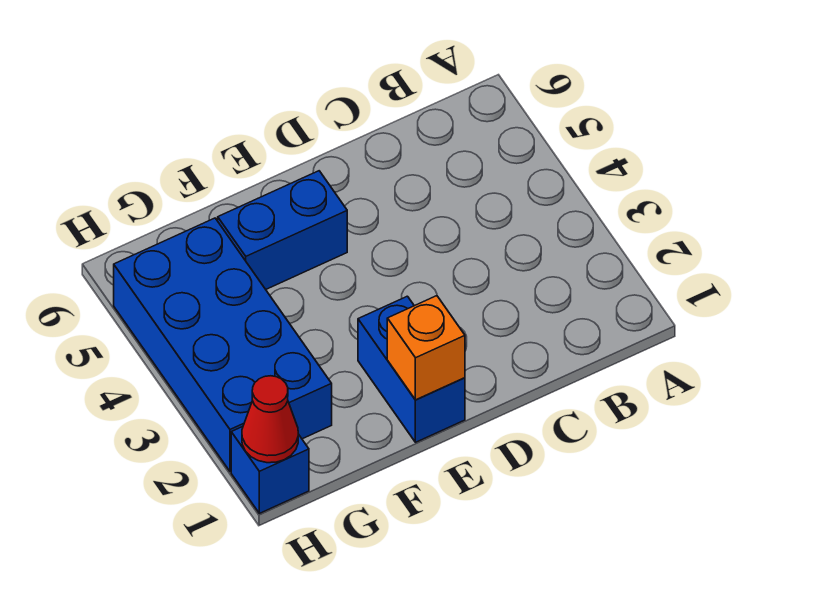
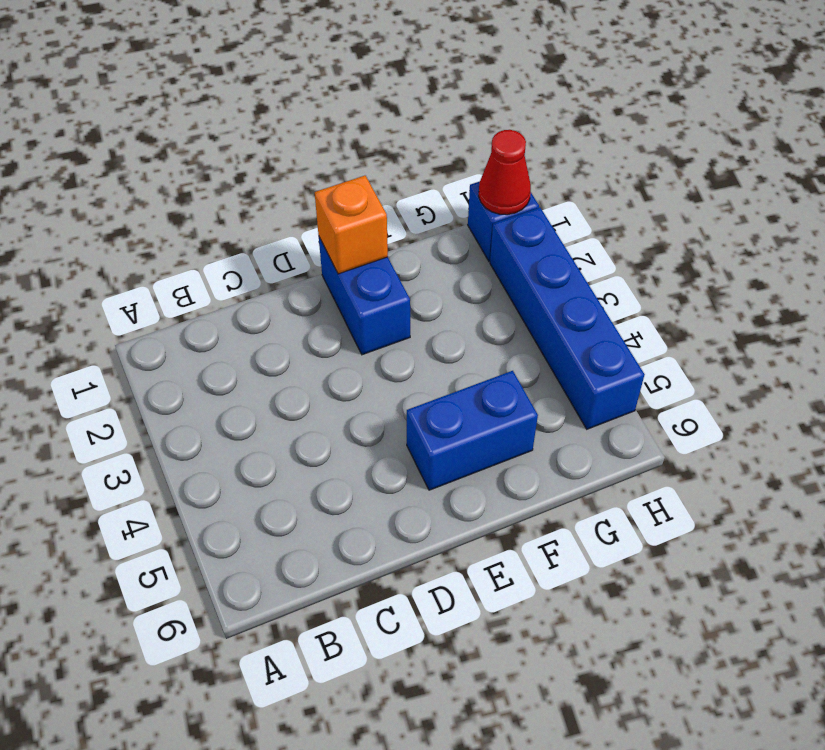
blue 2x4 brick [114,218,332,472] -> blue 1x4 brick [490,207,645,429]

